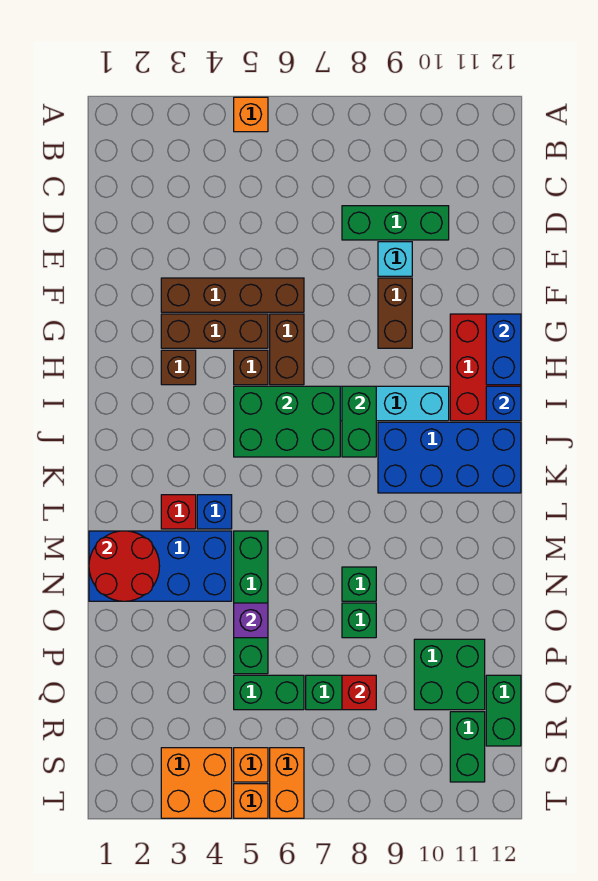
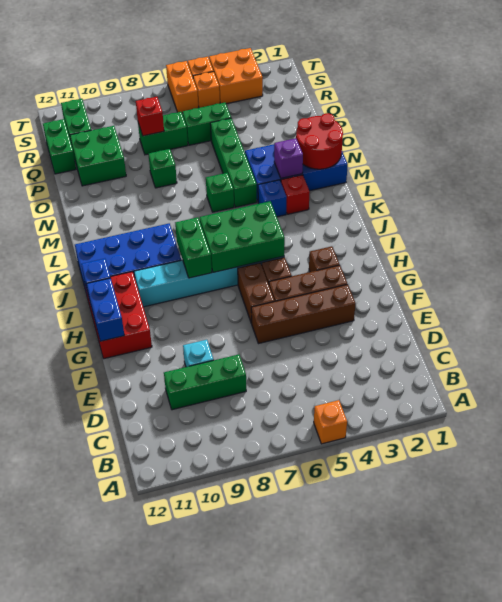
brown 1x2 brick [378,278,412,348] -> none
green 1x1 brick [342,567,376,601] -> green 1x1 brick moved to [206,173,234,212]
purple 1x1 brick [234,603,268,638] -> purple 1x1 brick moved to [274,138,303,178]

